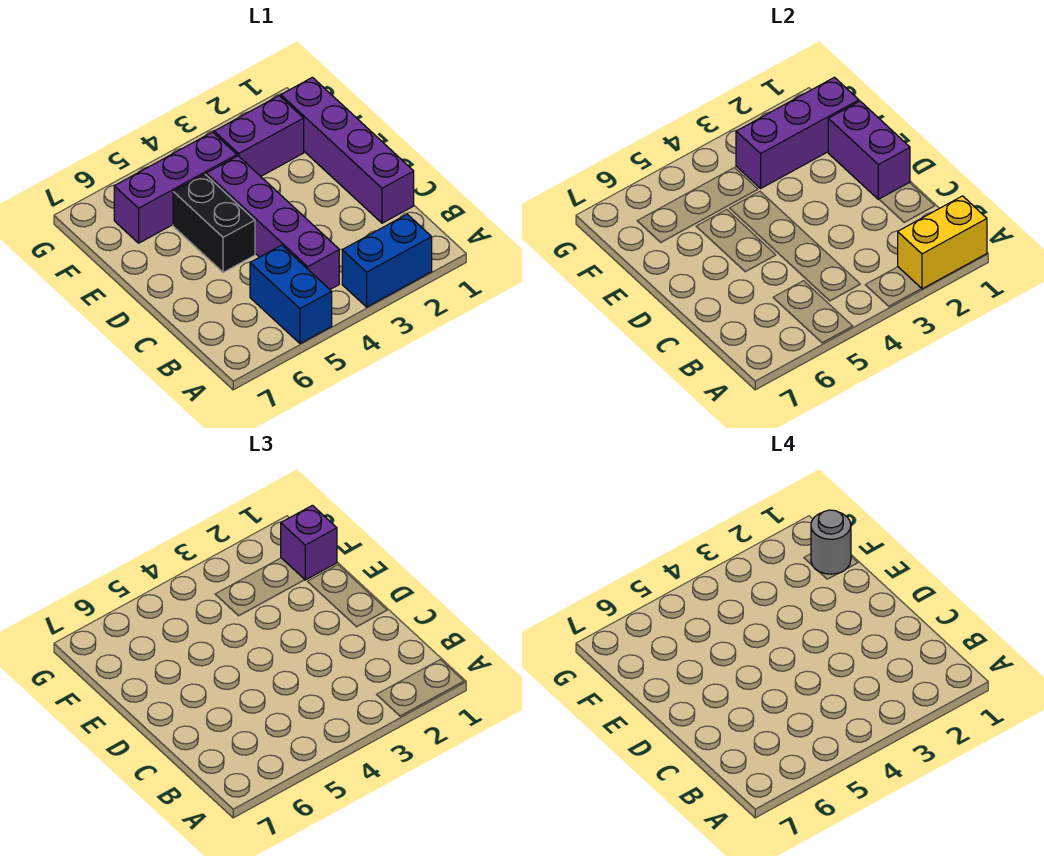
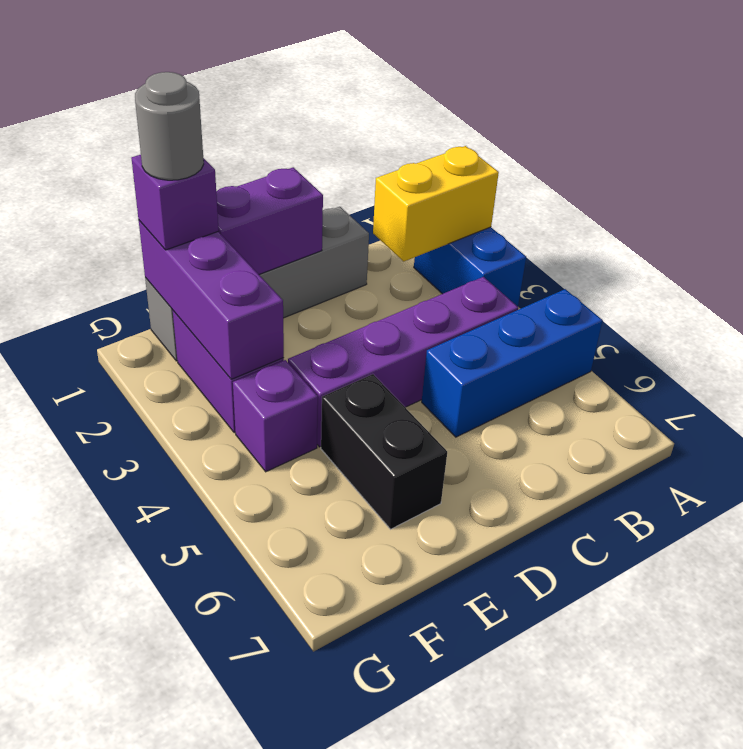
yellow 1x2 brick [898,196,987,289] -> yellow 1x2 brick turned to [373,146,499,261]
blue 1x2 brick [250,245,332,344] -> blue 1x3 brick [422,289,603,437]
purple 1x4 brick [281,77,414,223] -> grey 1x4 brick [145,207,369,361]
black 1x2 brick [173,174,255,272] -> black 1x2 brick turned to [321,374,447,529]
purple 1x3 brick [114,132,237,243] -> purple 1x1 brick [233,360,318,472]

